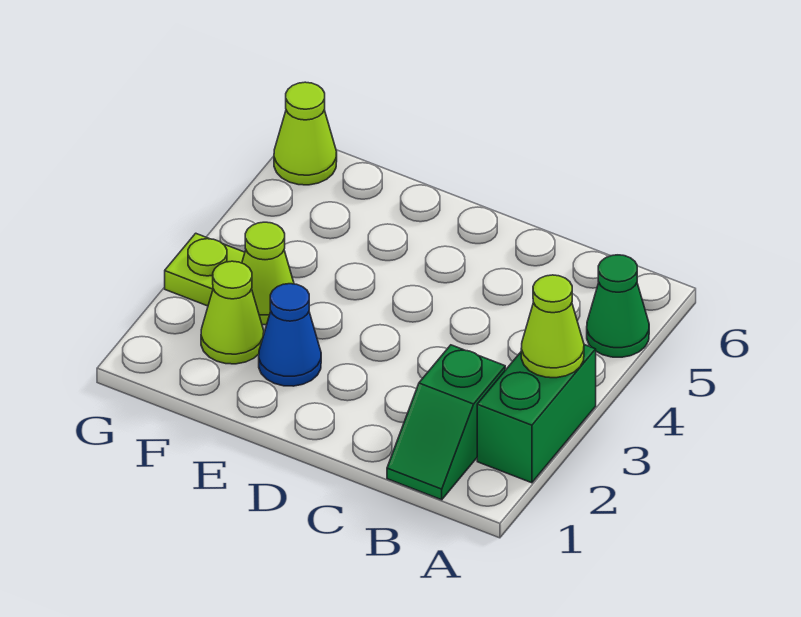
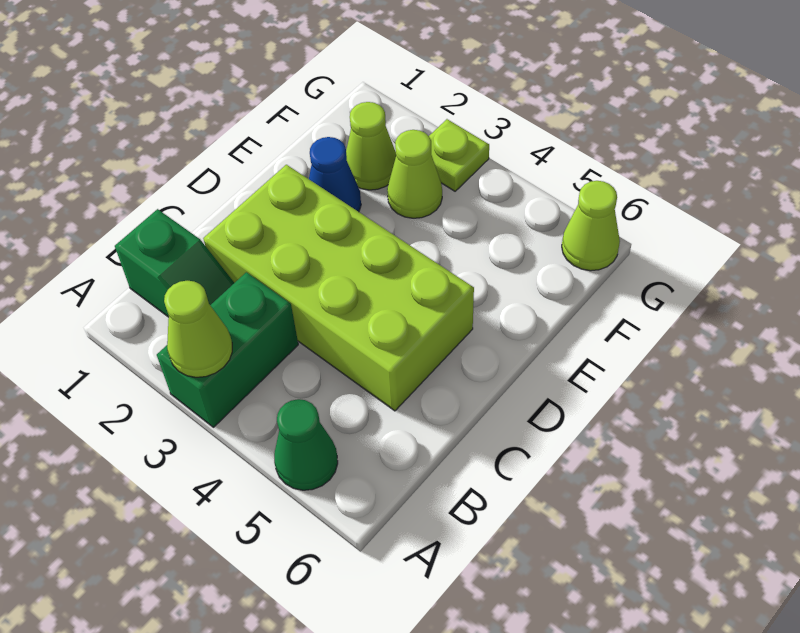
green 1x2 brick [477,345,596,483] -> green 1x2 brick turned to [157,272,298,427]
green 1x2 slope [387,345,505,500] -> green 1x2 slope turned to [115,209,234,317]
none -> lime 2x4 brick [203,165,474,411]

